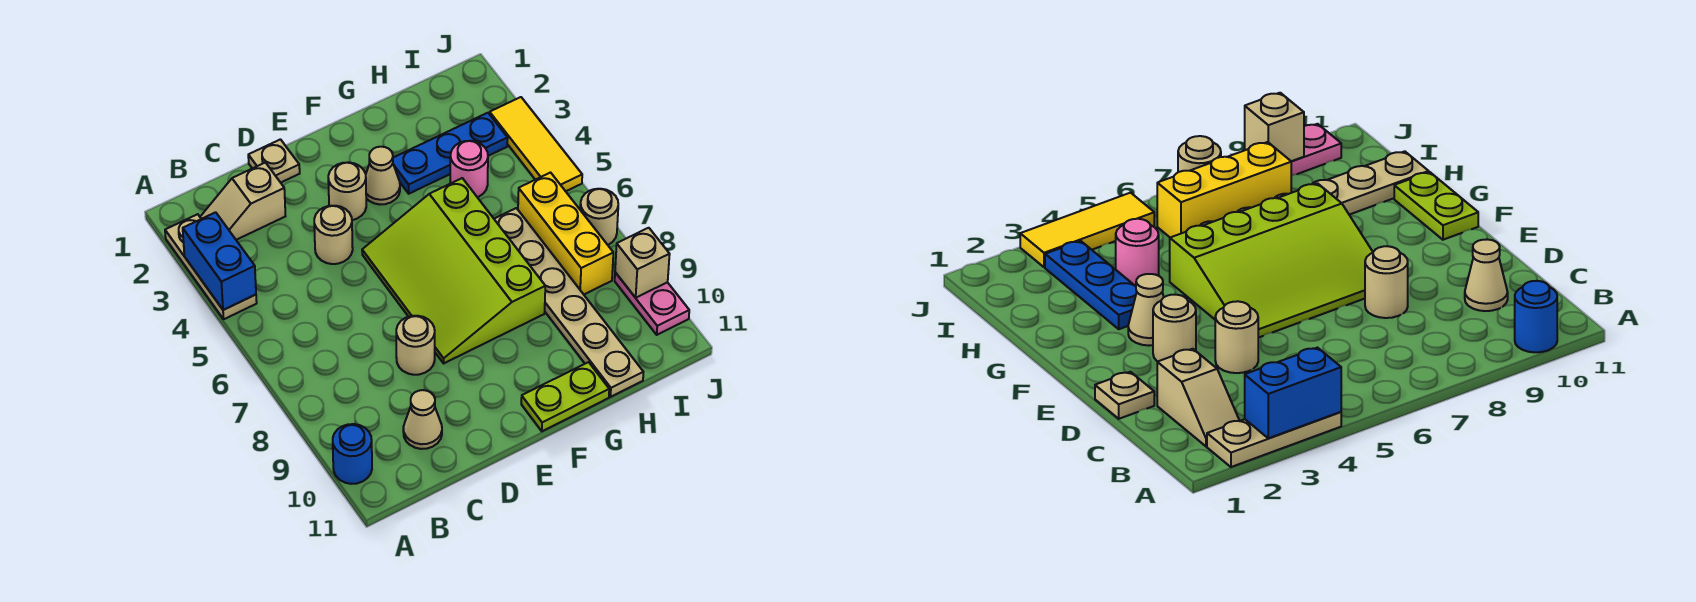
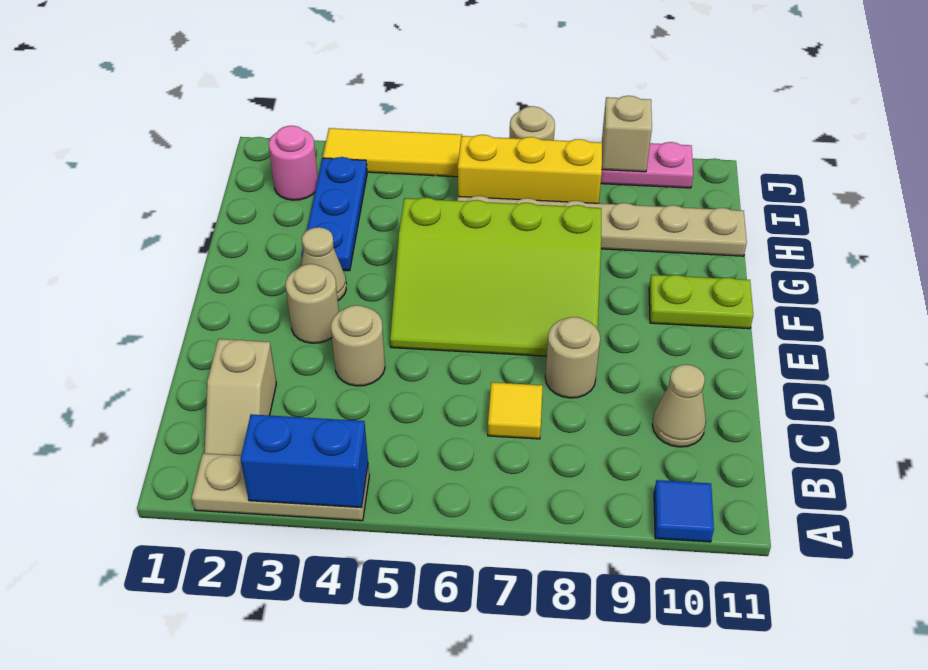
blue 1x1 round brick [333,424,372,484] -> blue 1x1 tile [654,480,714,542]
none -> yellow 1x1 tile [488,382,543,439]
tan 1x1 plate [248,139,300,183] -> none
lime 1x2 plate [521,362,609,431] -> lime 1x2 plate turned to [649,275,753,329]
pink 1x1 round brick [450,141,488,197] -> pink 1x1 round brick moved to [269,126,318,200]

